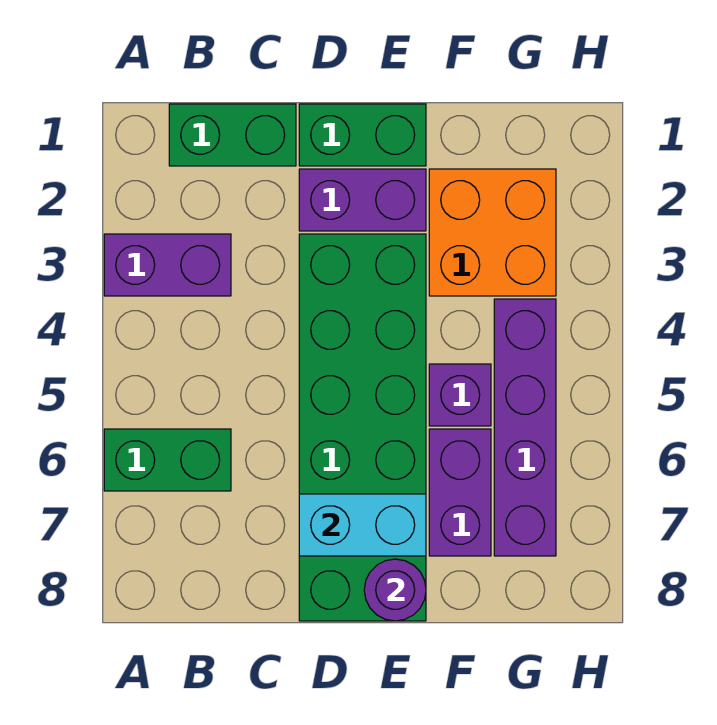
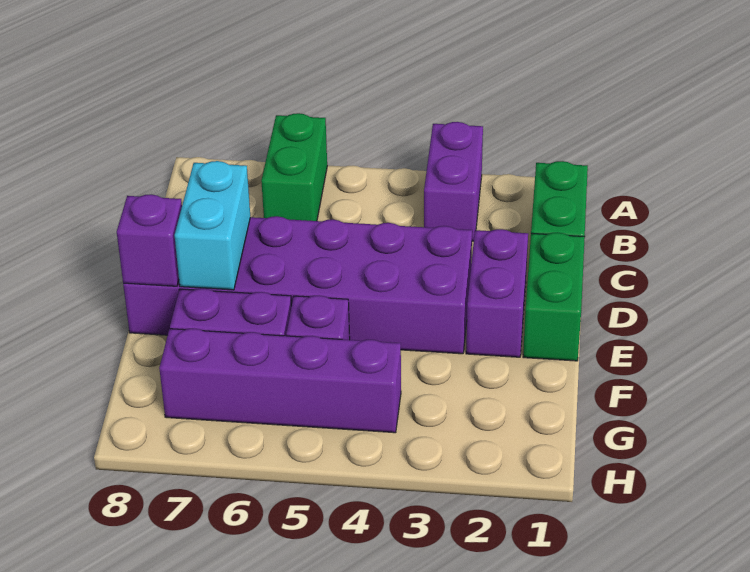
green 2x6 brick [299,234,426,621] -> purple 2x6 brick [123,216,472,354]
purple 1x1 round brick [364,559,426,621] -> purple 1x1 brick [117,194,182,286]
orange 2x2 brick [429,169,556,296] -> none

